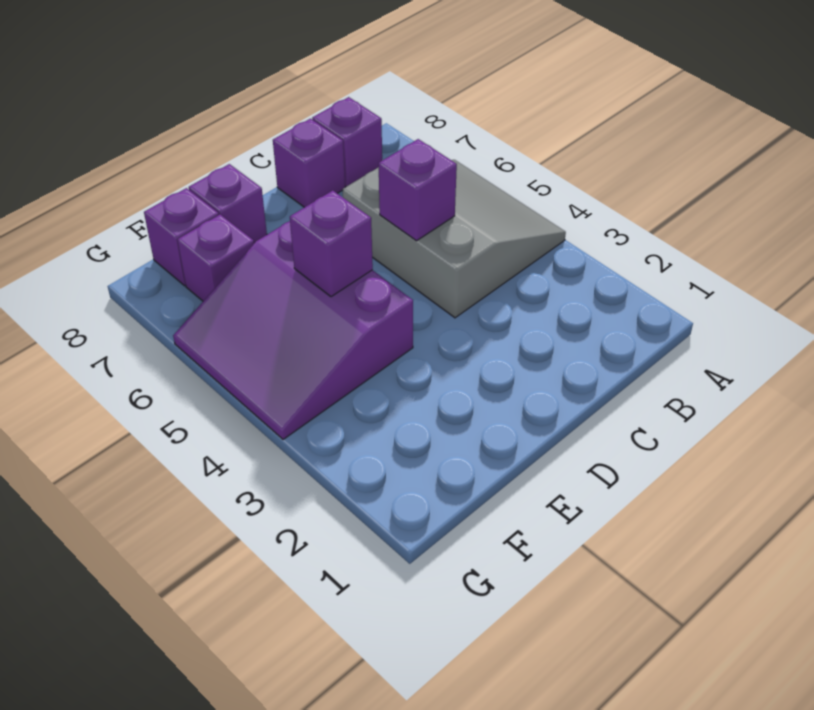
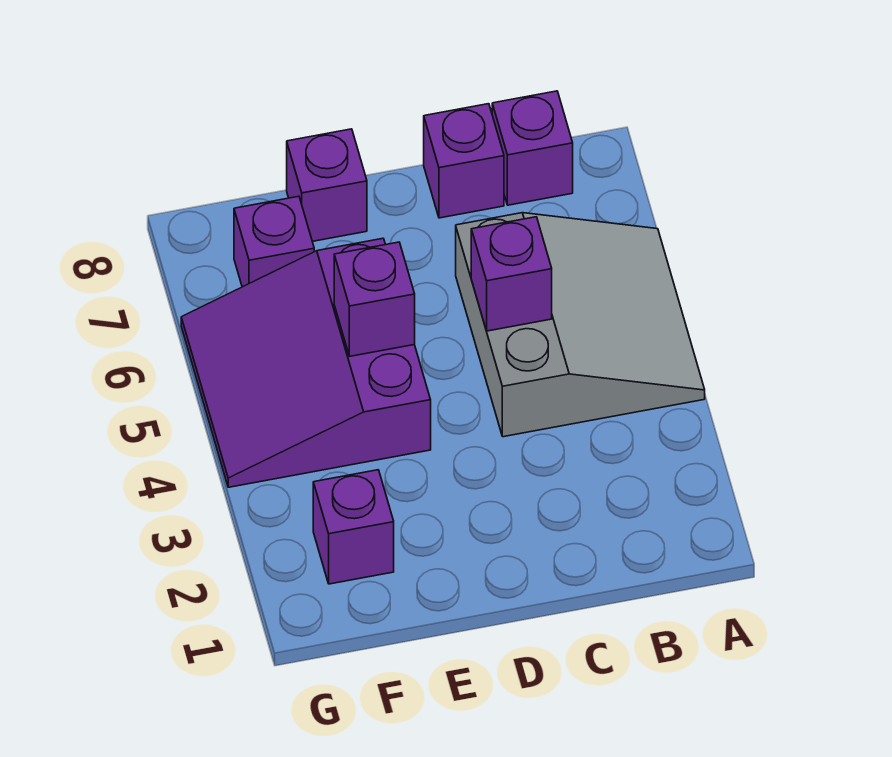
purple 1x1 brick [144,188,219,286] -> purple 1x1 brick moved to [313,470,394,584]

